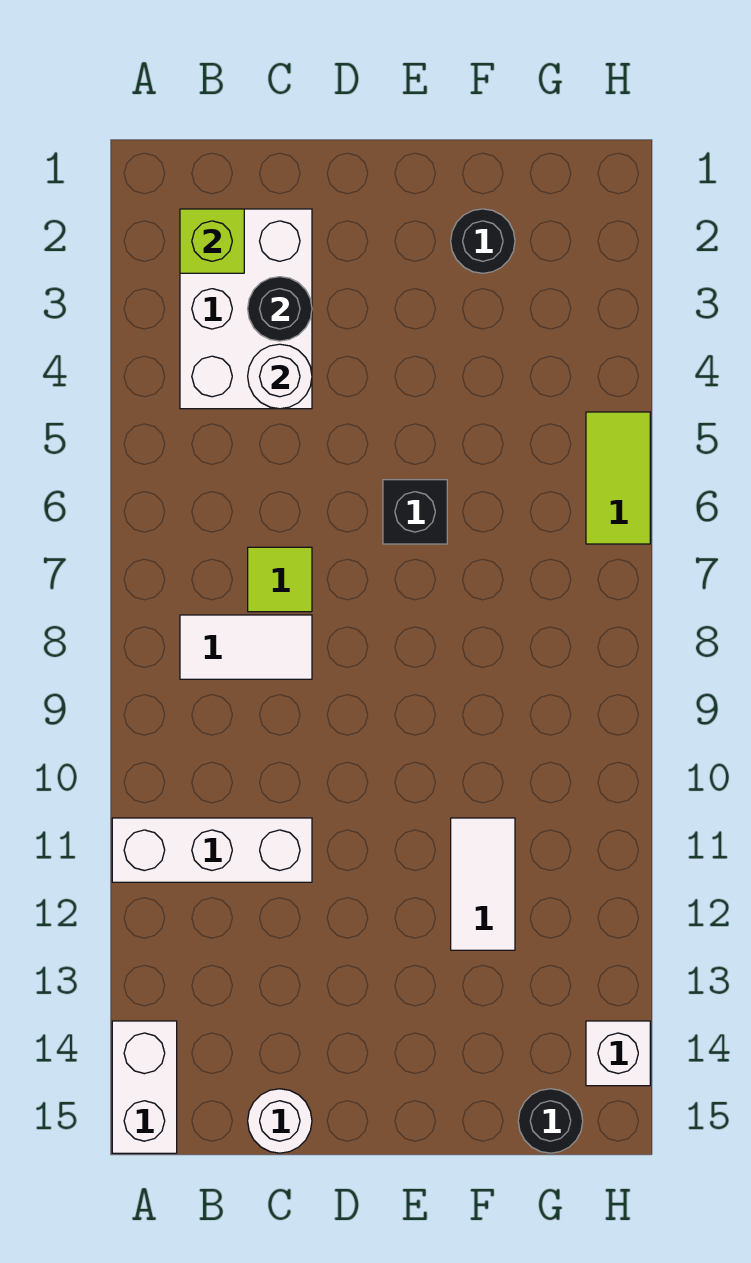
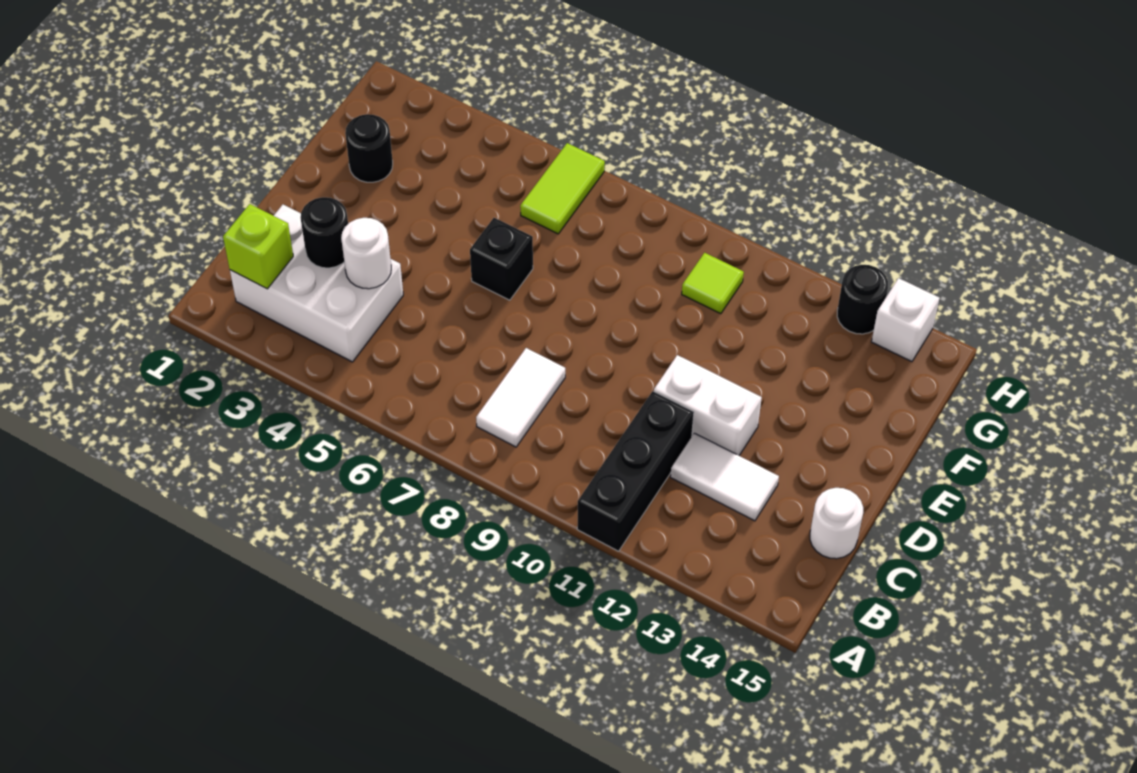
white 1x3 brick [112,818,312,882] -> black 1x3 brick [577,391,694,551]
white 1x2 brick [112,1021,177,1153] -> white 1x2 brick moved to [654,355,762,455]
lime 1x1 tile [248,547,312,612] -> lime 1x1 tile moved to [682,253,744,314]
white 1x2 tile [451,818,515,950] -> white 1x2 tile moved to [670,433,779,521]
black 1x1 round brick [518,1089,583,1153] -> black 1x1 round brick moved to [837,265,888,334]
lime 1x2 tile [586,412,650,544] -> lime 1x2 tile turned to [520,143,605,234]

